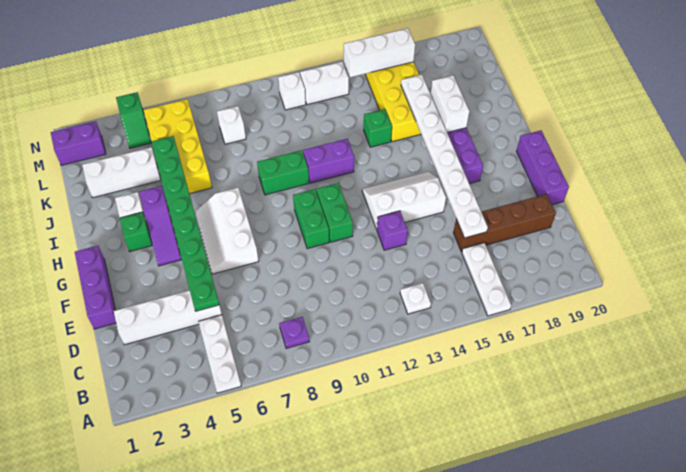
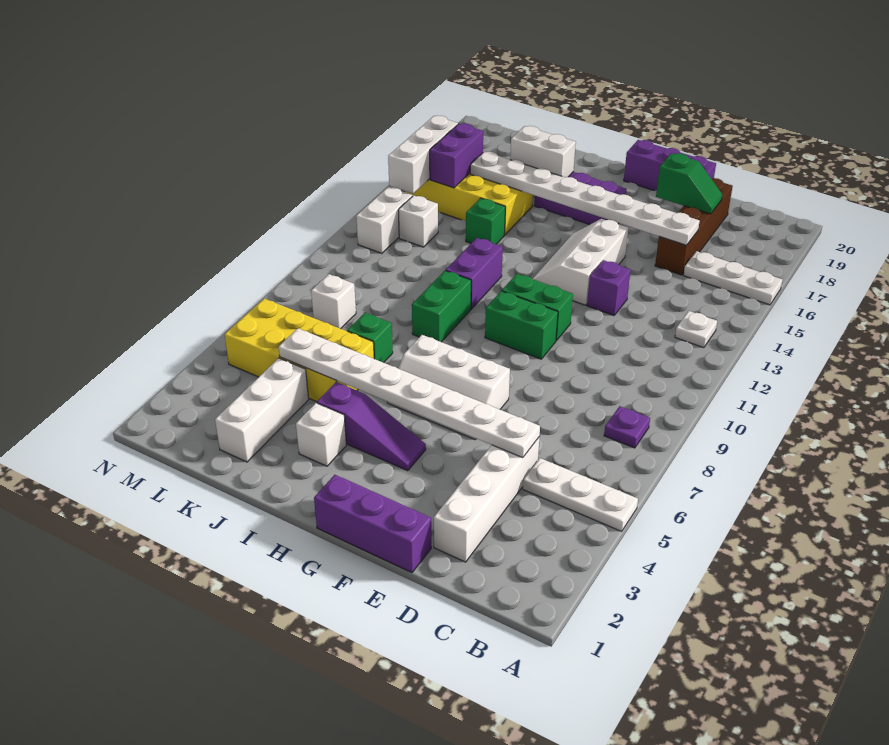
green 1x8 plate [151,136,219,311] -> white 1x8 plate [279,328,540,458]
green 1x1 brick [120,212,152,251] -> green 1x1 brick moved to [347,313,393,363]
purple 1x2 brick [51,121,106,165] -> purple 1x2 brick moved to [430,123,483,188]
green 1x2 slope [116,92,151,148] -> green 1x2 slope moved to [656,153,722,214]
white 1x1 brick [278,72,306,110] -> white 1x1 brick moved to [398,195,438,247]

